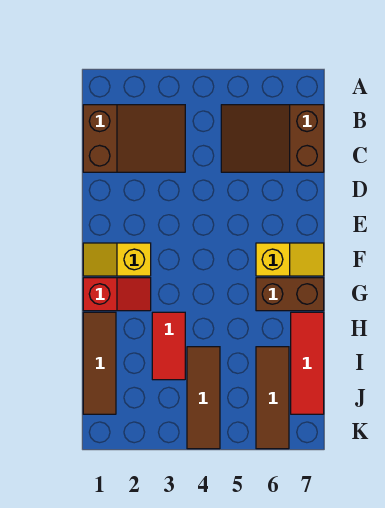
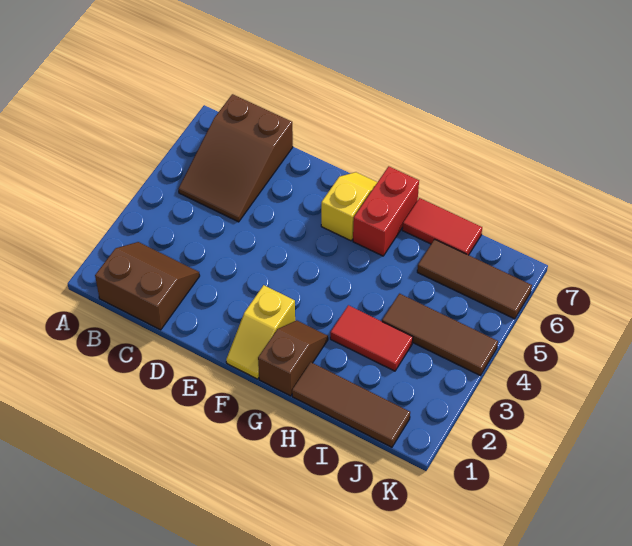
brown 2x3 slope [83,105,185,172] -> brown 2x2 slope [95,242,200,330]
red 1x2 slope [83,278,151,311] -> brown 1x2 slope [258,320,328,396]
brown 1x2 brick [256,278,324,311] -> red 1x2 brick [353,166,419,256]
red 1x3 tile [291,312,324,414] -> red 1x2 tile [402,198,482,255]

